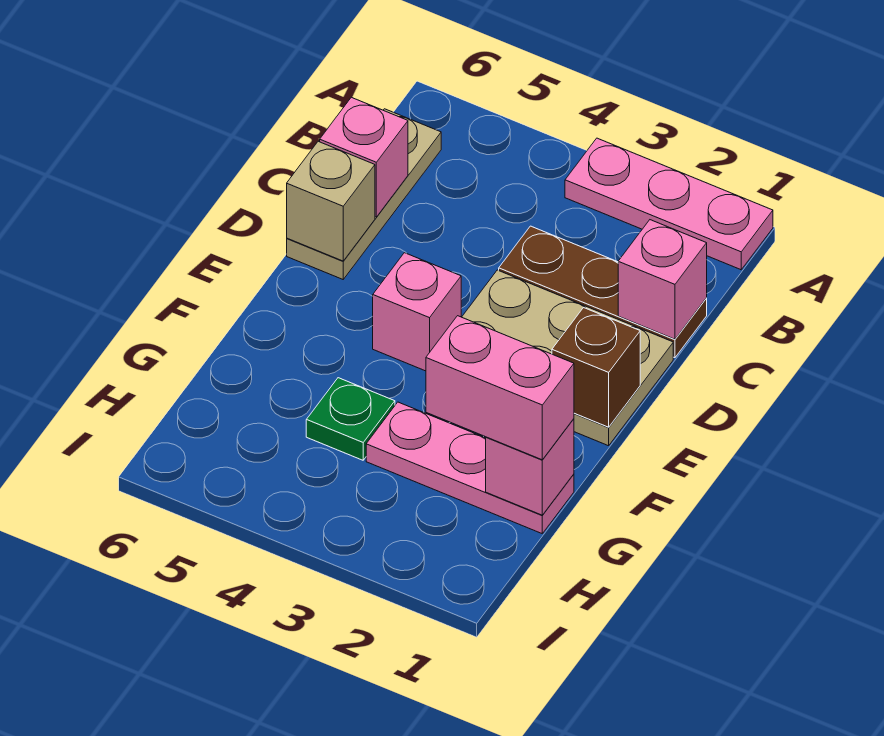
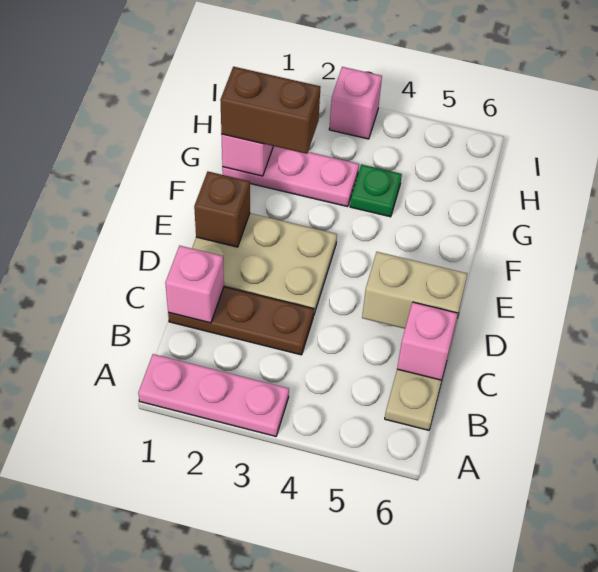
tan 1x1 brick [287,141,375,261] -> tan 1x2 brick [362,252,467,329]
pink 1x1 brick [373,253,461,371] -> pink 1x1 brick moved to [329,67,382,139]
pink 1x2 brick [426,316,574,460] -> brown 1x2 brick [220,67,320,154]

